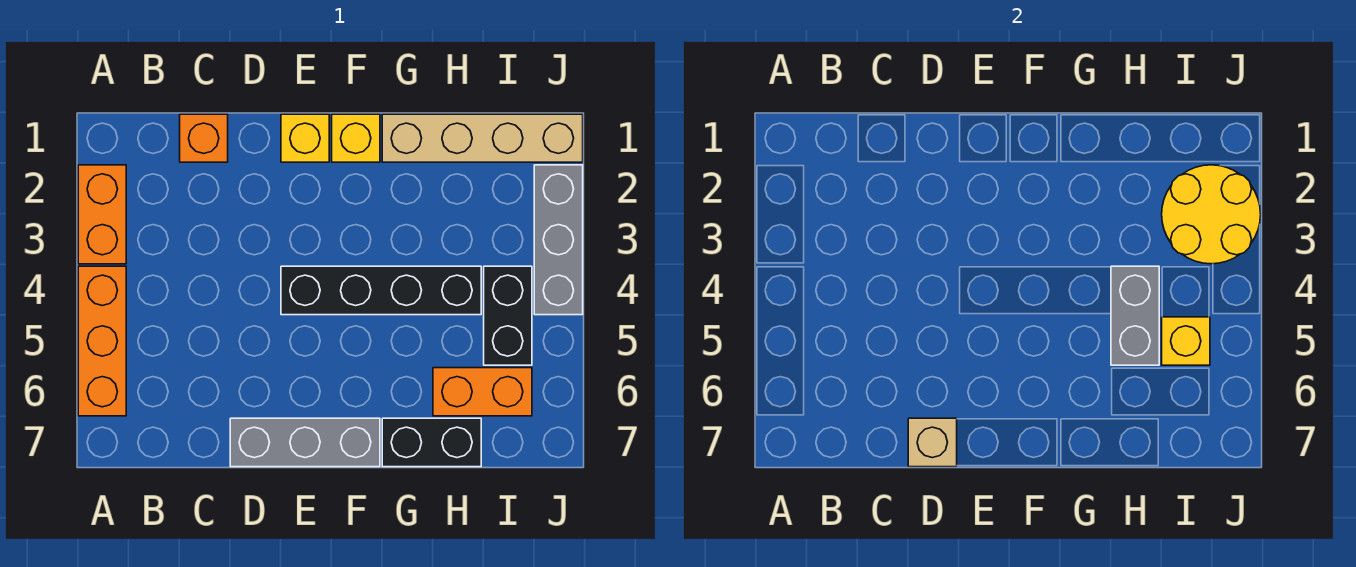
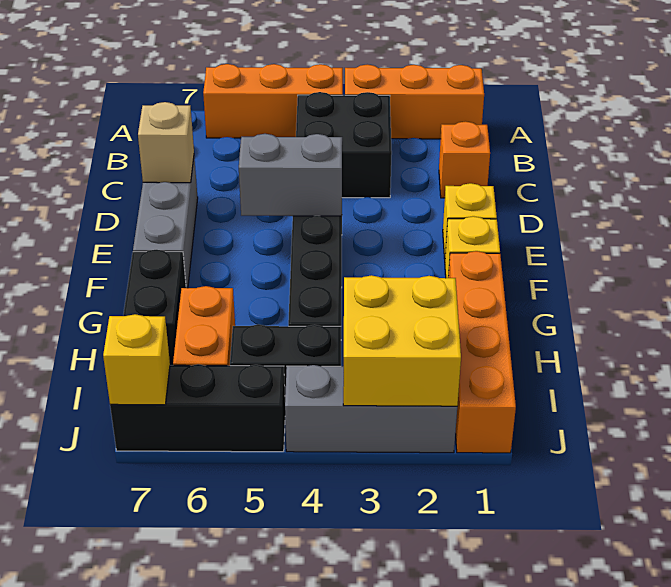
orange 1x2 brick [78,165,126,264] -> orange 1x3 brick [345,64,484,139]
none -> black 2x2 brick [296,92,392,198]
tan 1x4 brick [382,114,583,162] -> orange 1x4 brick [448,251,516,453]
grey 1x2 brick [1111,266,1159,365] -> grey 1x2 brick moved to [239,134,342,216]
yellow 2x2 round brick [1162,165,1261,264] -> yellow 2x2 brick [343,275,461,406]
yellow 1x1 brick [1162,317,1210,365] -> yellow 1x1 brick moved to [103,314,170,405]
none -> black 1x3 brick [110,364,285,452]

